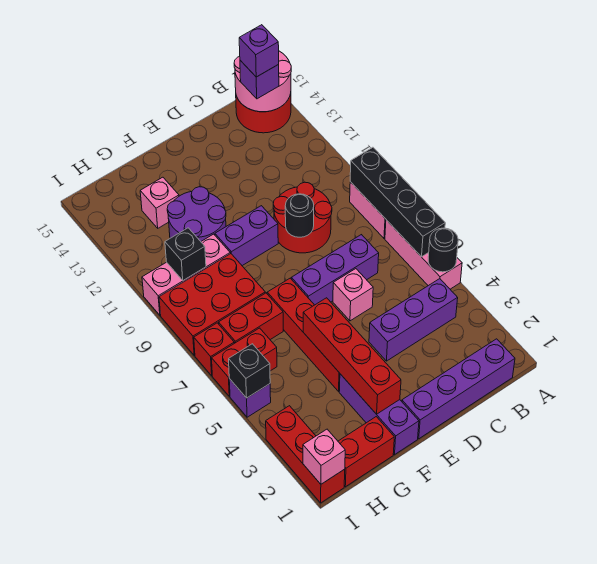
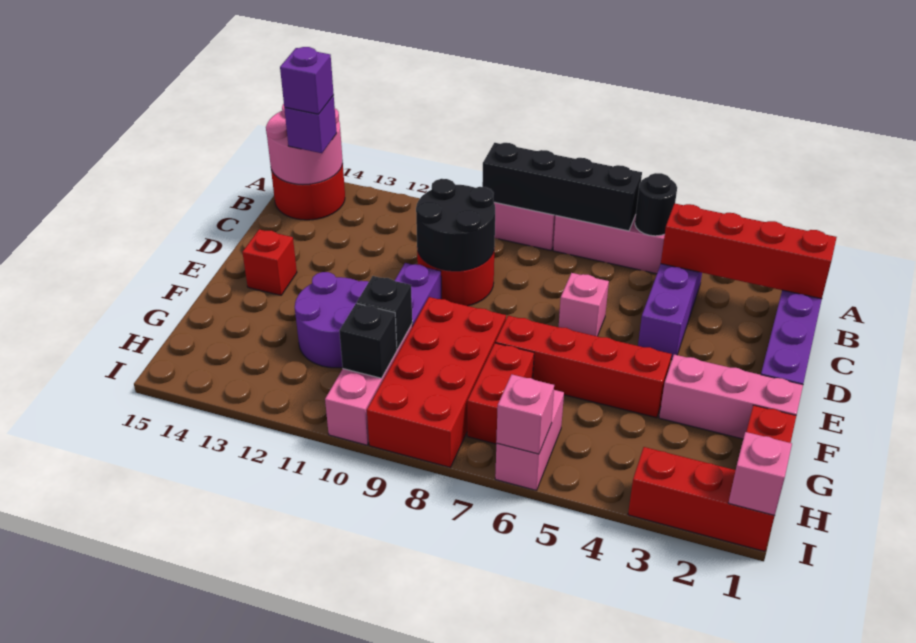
purple 1x3 brick [291,235,379,305] -> none
black 1x1 round brick [285,194,314,237] -> black 2x2 round brick [416,179,495,271]
purple 1x3 brick [339,374,419,455] -> pink 1x3 brick [659,355,803,439]
red 1x4 brick [303,298,401,414] -> red 1x4 brick moved to [661,203,837,299]
red 2x3 brick [159,254,265,355] -> red 2x4 brick [367,297,506,467]
pink 1x1 brick [140,177,179,228] -> pink 1x1 brick moved to [496,374,554,454]
red 1x2 brick [212,328,277,396] -> pink 1x2 brick [495,390,564,490]
purple 1x1 brick [229,379,271,417] -> none
black 1x1 brick [229,344,270,398] -> black 1x1 brick moved to [357,276,412,349]
red 1x1 brick [194,323,234,376] -> red 1x1 brick moved to [242,229,297,295]

